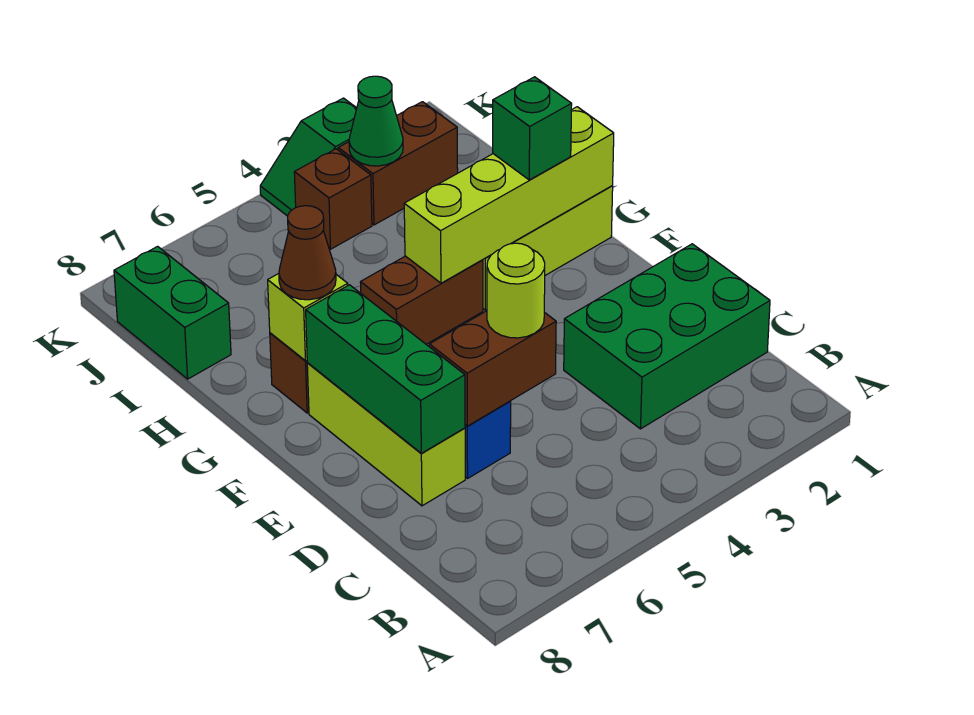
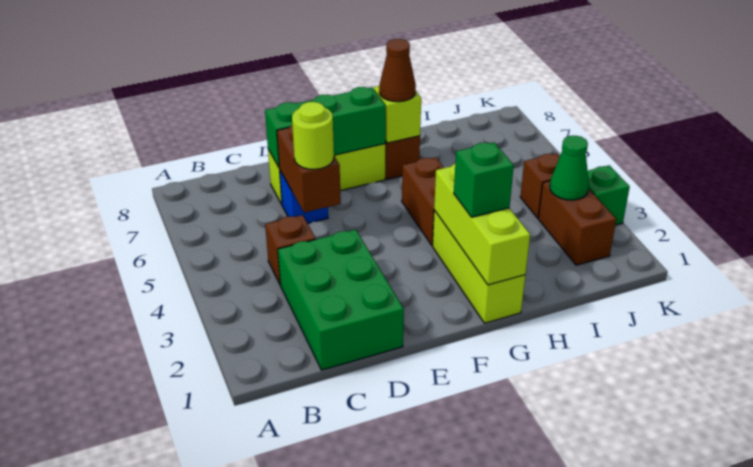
none -> brown 1x1 brick [265,215,316,285]
lime 1x4 brick [404,107,614,283] -> lime 1x3 brick [434,164,530,285]
green 1x2 brick [114,246,231,379] -> none

